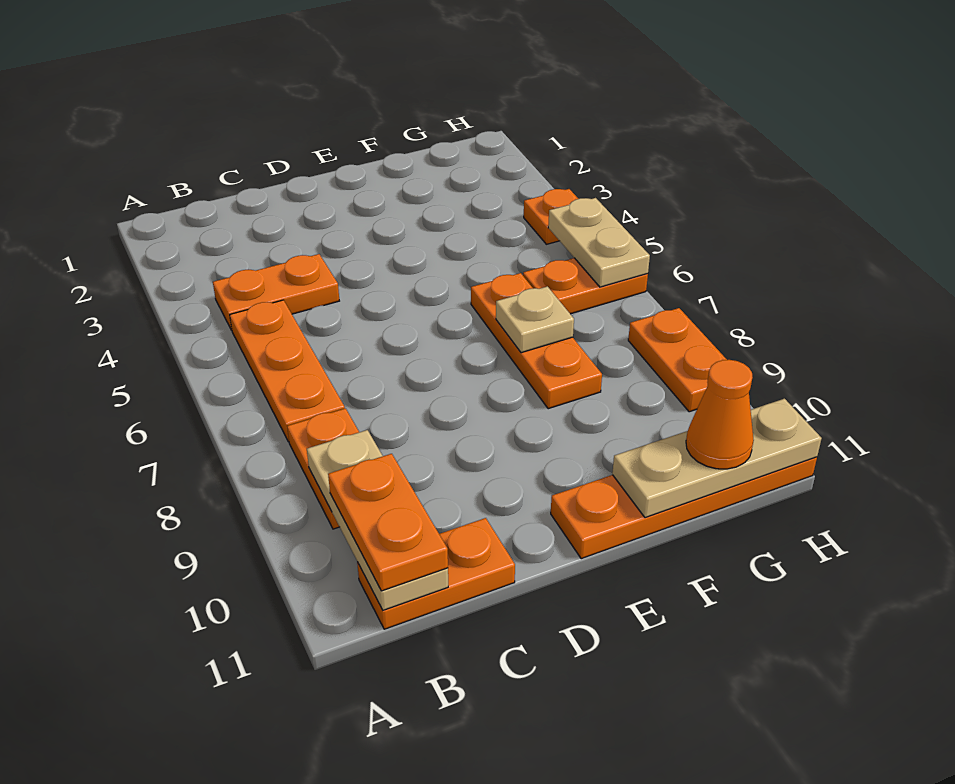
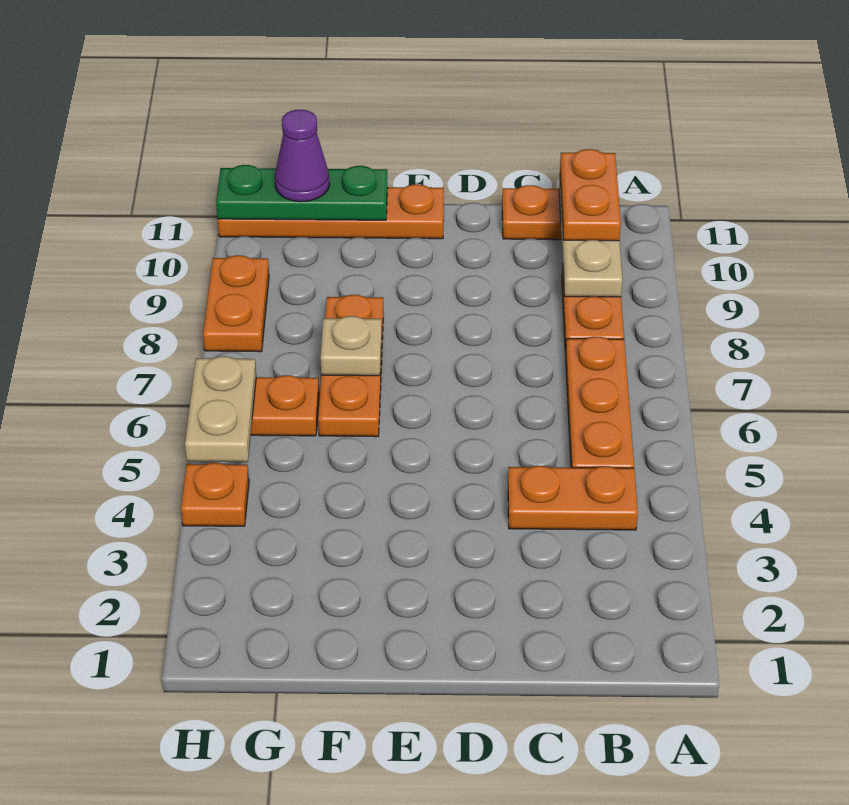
tan 1x3 plate [612,399,822,518] -> green 1x3 plate [216,165,388,220]
orange 1x1 cone [686,360,754,469] -> purple 1x1 cone [275,110,330,202]

